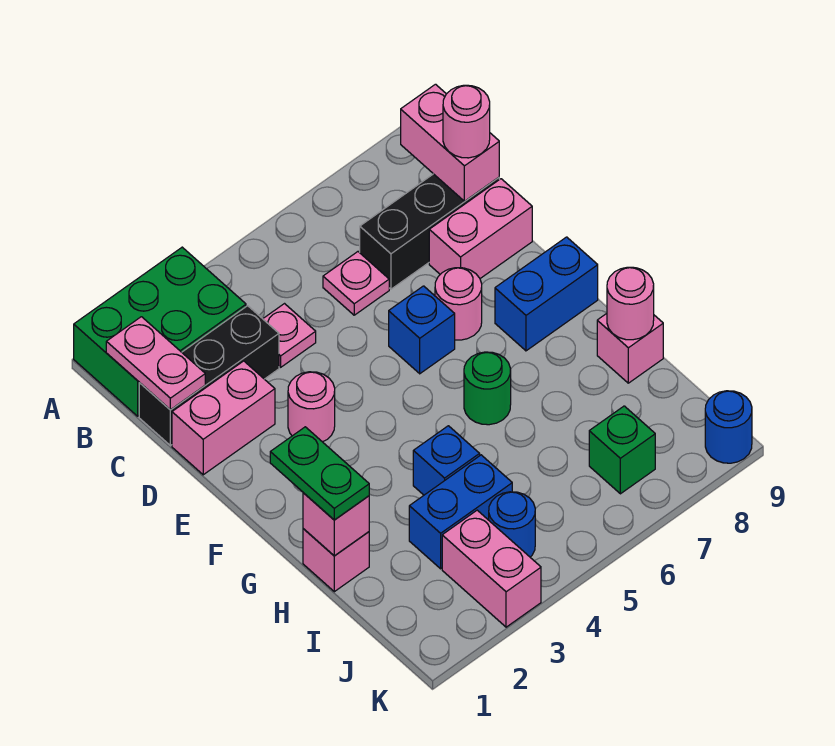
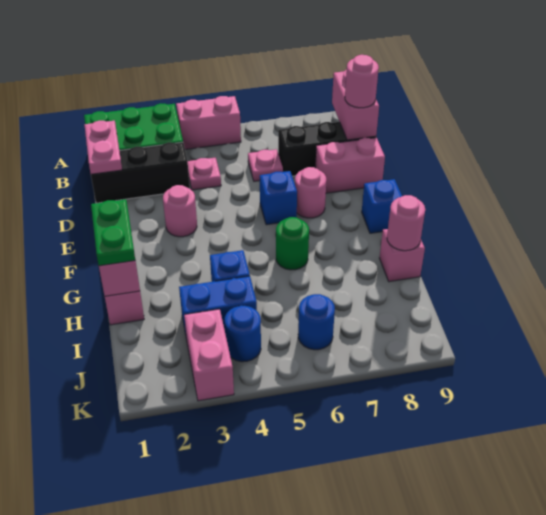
pink 1x2 brick [172,361,275,475] -> pink 1x2 brick moved to [176,96,241,149]
blue 1x2 brick [495,237,598,351] -> blue 1x1 brick [362,179,402,233]
green 1x1 brick [589,406,655,494] -> none
blue 1x1 round brick [705,391,752,463] -> blue 1x1 round brick moved to [298,294,335,350]

